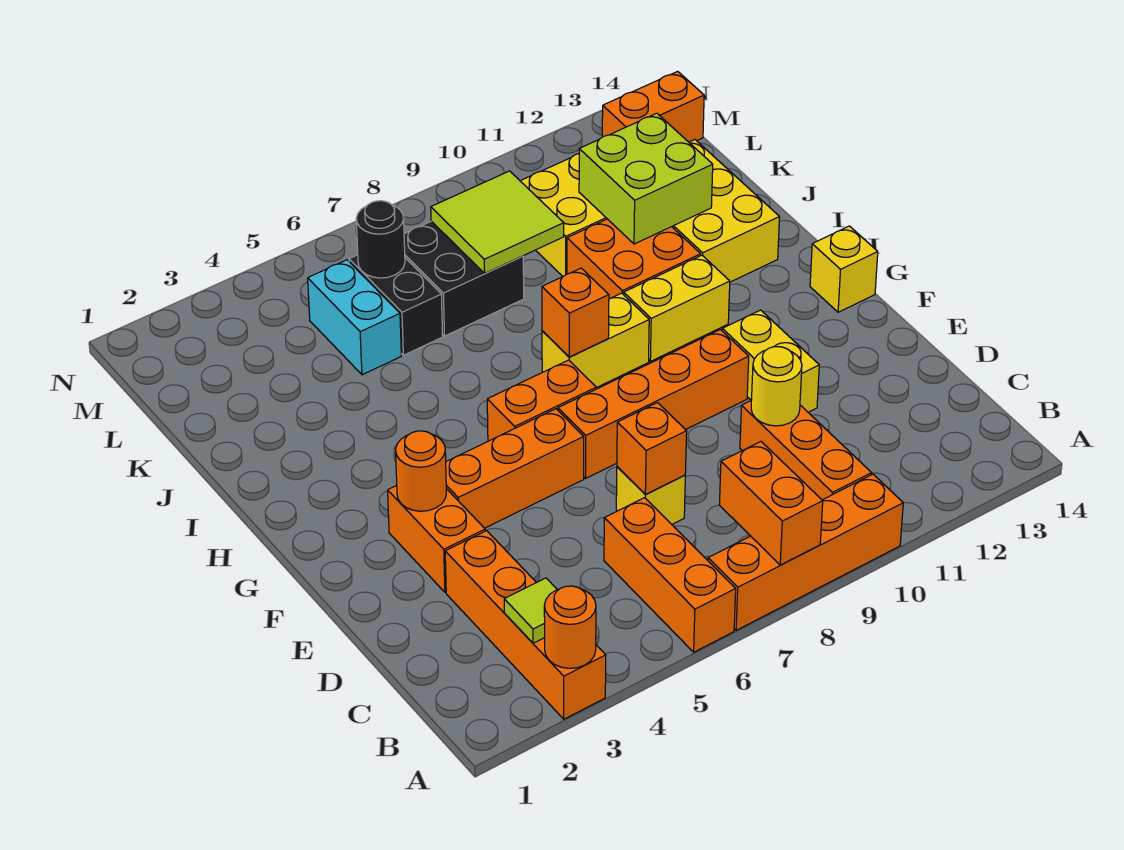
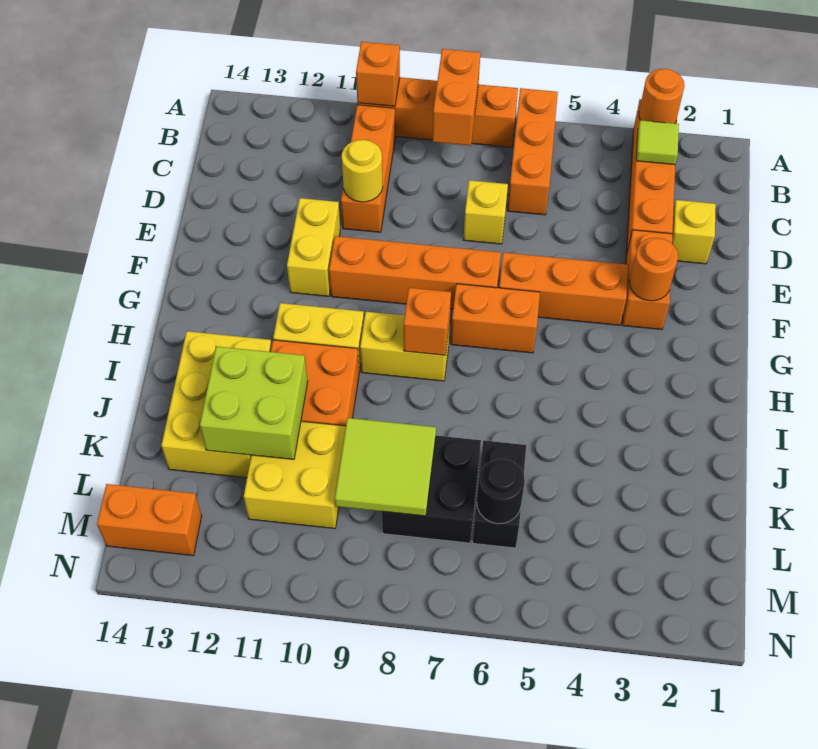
orange 1x1 brick [617,403,687,495] -> orange 1x1 brick moved to [356,42,400,106]
yellow 1x1 brick [810,226,878,312] -> yellow 1x1 brick moved to [672,200,716,264]
cyan 1x2 brick [308,260,401,375] -> none

